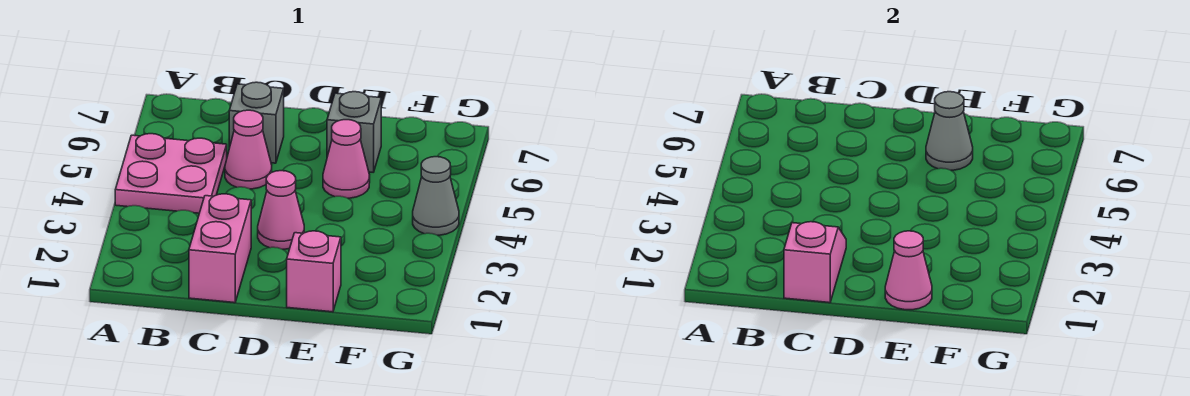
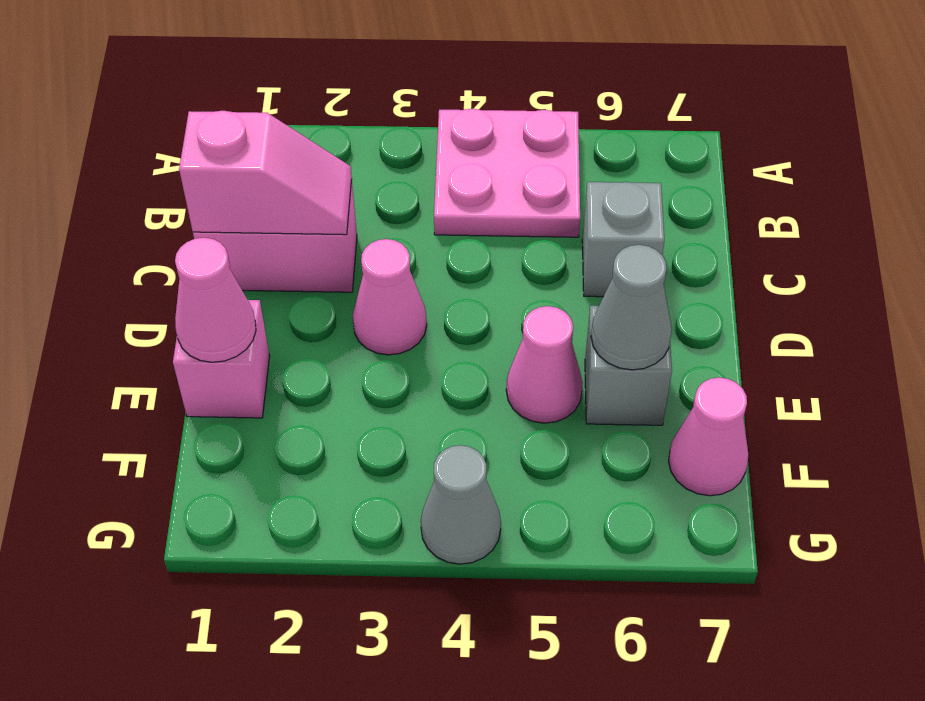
pink 1x1 cone [225,110,272,189] -> pink 1x1 cone moved to [669,377,748,496]

